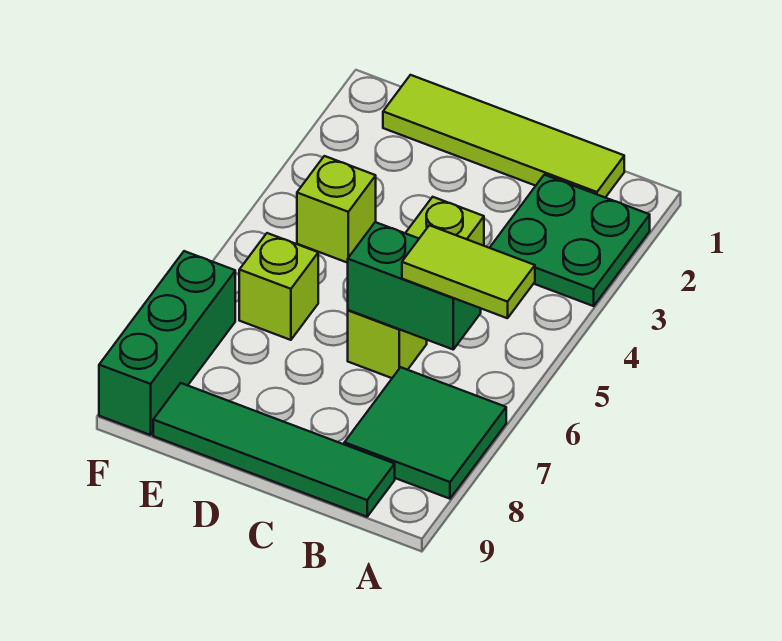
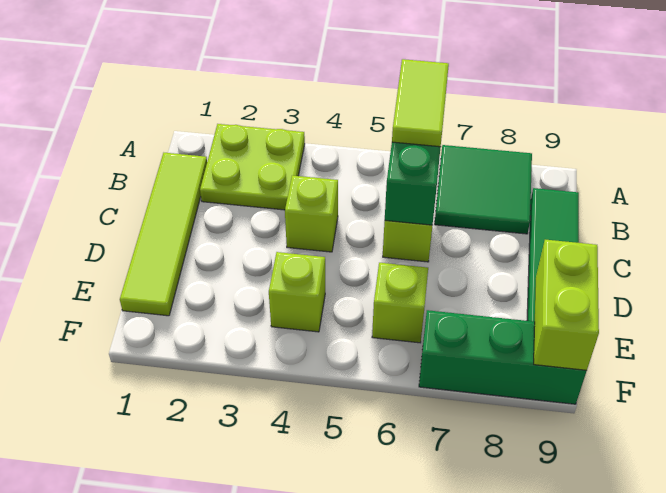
green 2x2 plate [490,175,650,306] -> lime 2x2 plate [200,124,305,210]
none -> lime 1x2 brick [534,240,599,371]

